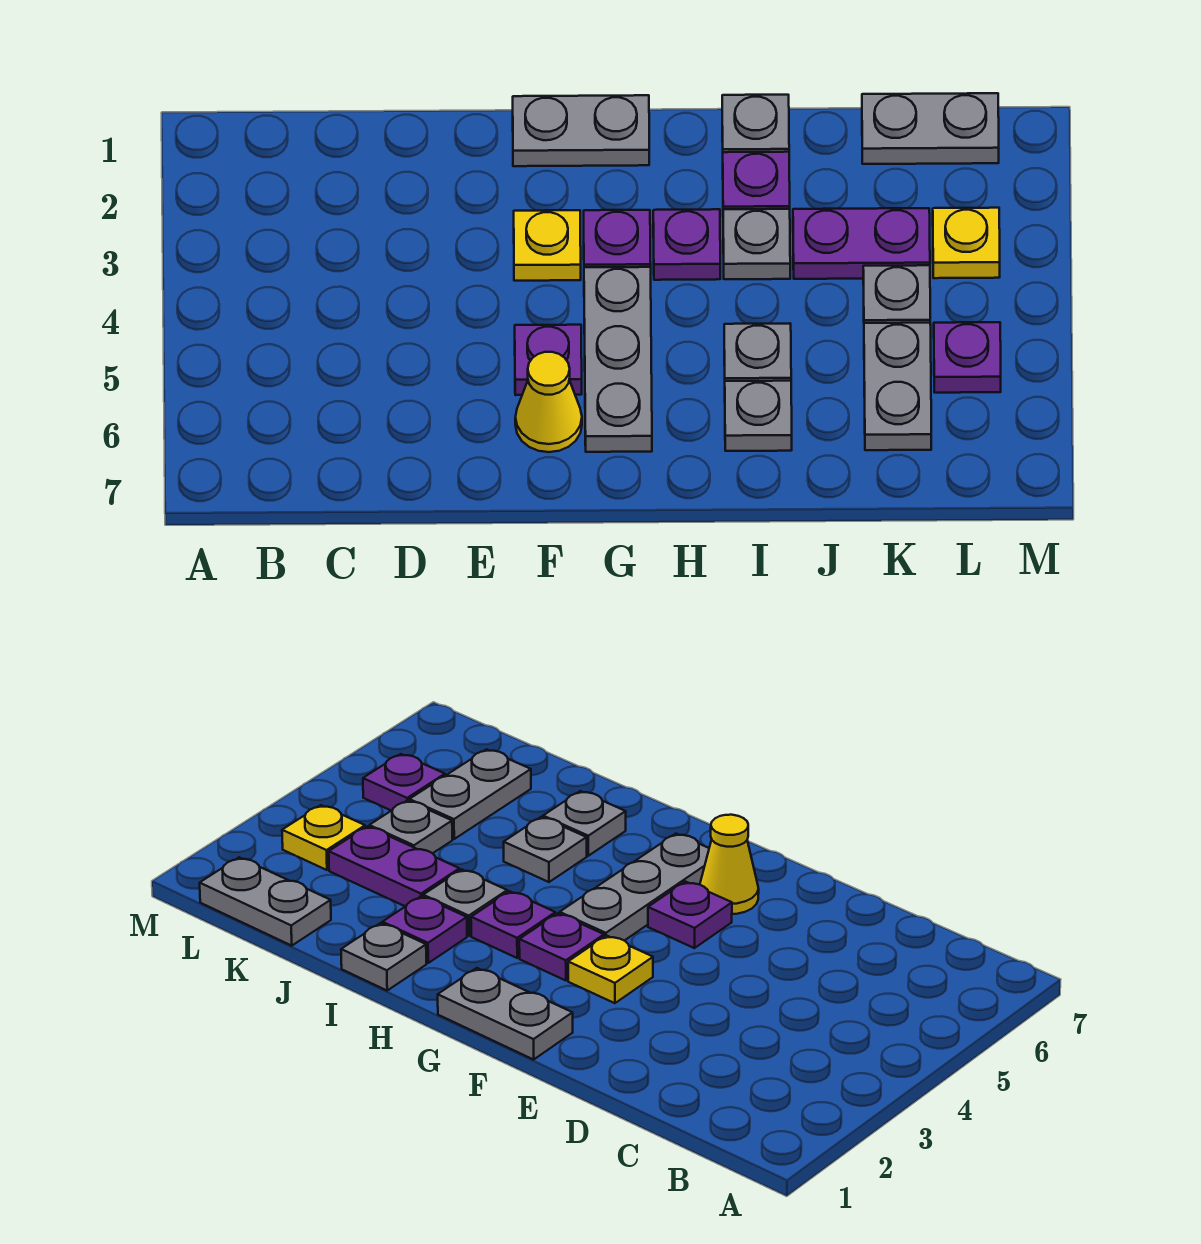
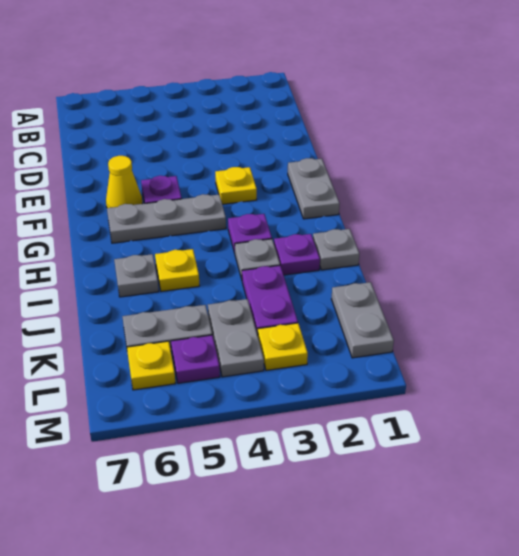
purple 1x1 plate [584,210,651,267] -> none
grey 1x1 plate [724,323,791,381] -> yellow 1x1 plate [155,249,200,292]
grey 1x1 plate [863,265,930,323] -> grey 1x2 plate [208,299,264,377]
none -> yellow 1x1 plate [127,341,175,390]

